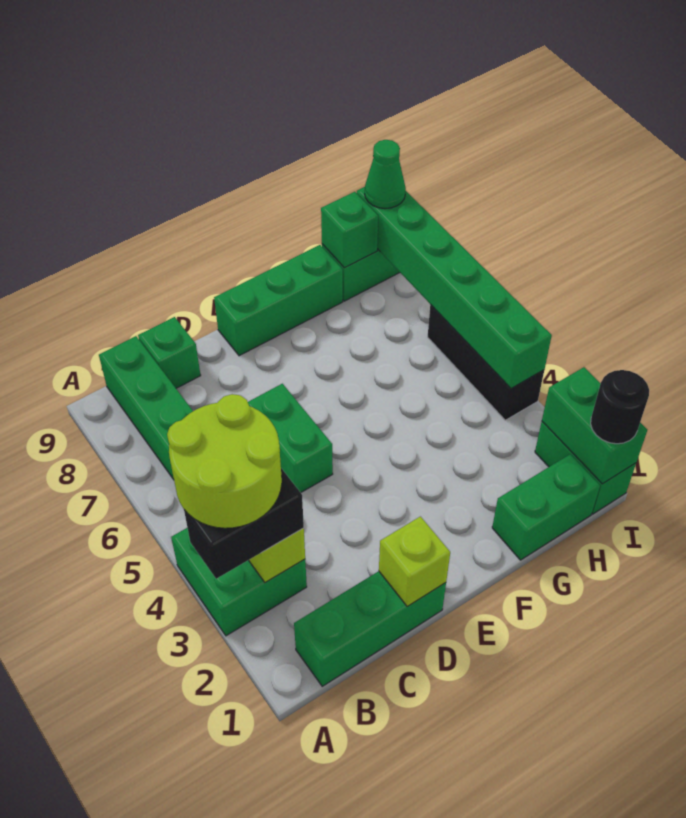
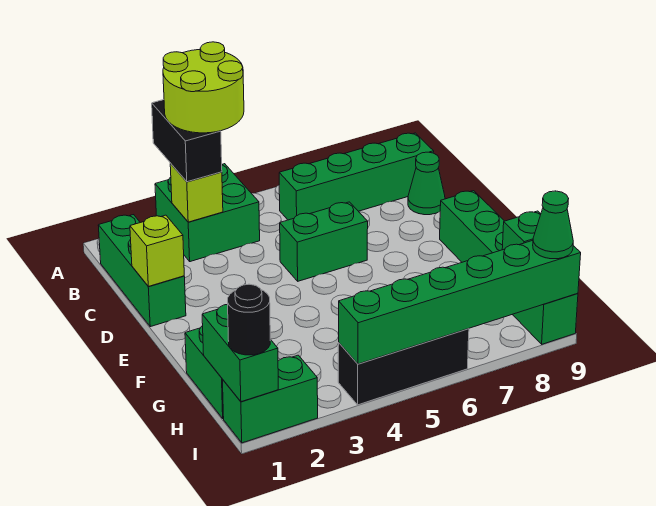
green 1x1 brick [138,317,201,388] -> green 1x1 cone [408,152,445,215]
green 1x2 brick [542,367,647,484] -> green 1x2 brick turned to [202,304,278,402]

